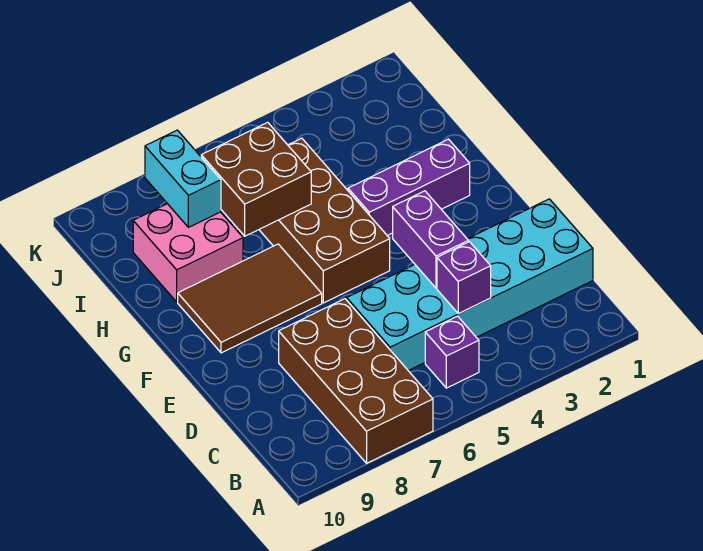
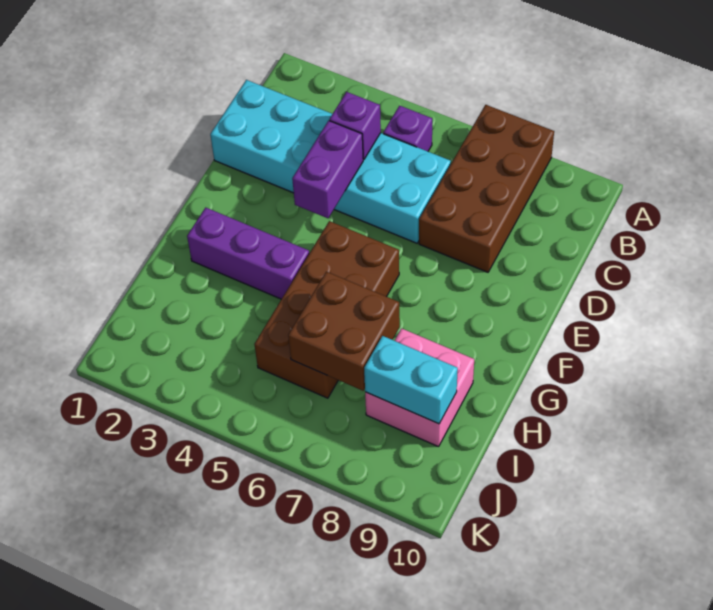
brown 2x3 tile [178,244,322,353] -> none
cyan 1x2 brick [145,130,221,227] -> cyan 1x2 brick turned to [364,336,458,424]

